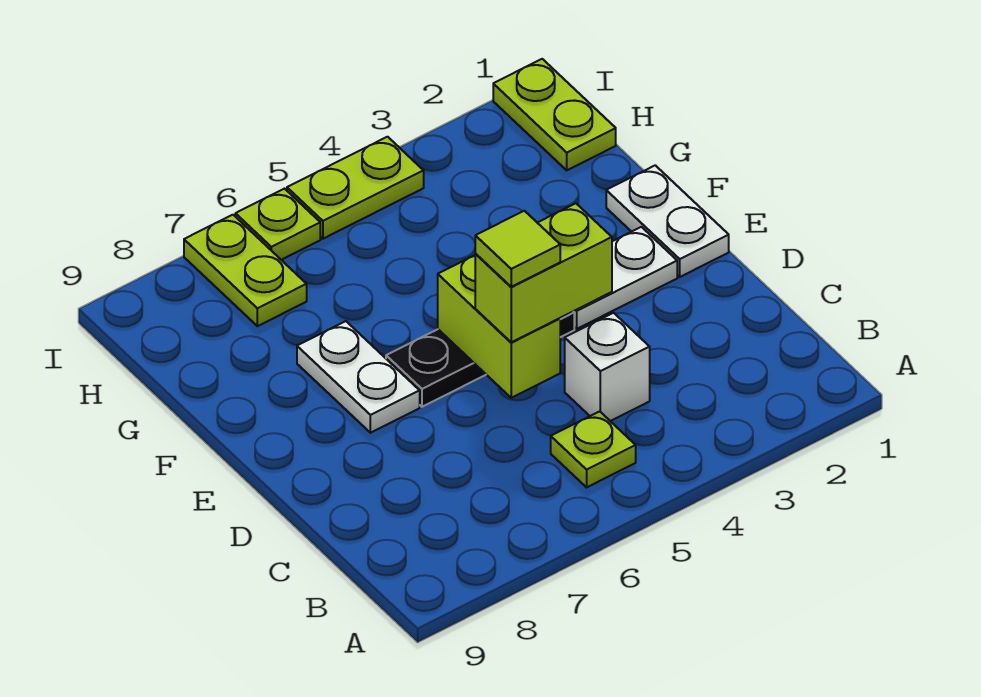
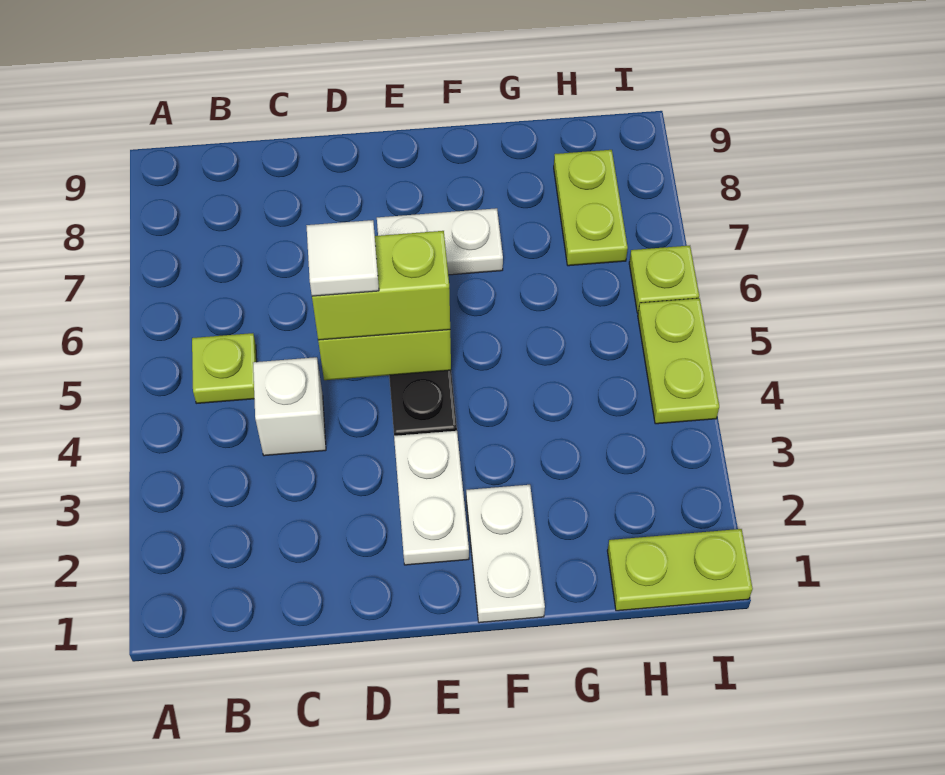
lime 1x2 brick [475,203,612,342] -> lime 1x2 brick turned to [312,231,450,340]
lime 1x1 tile [475,211,560,287] -> white 1x1 tile [306,220,379,296]
white 1x2 plate [606,165,729,277] -> white 1x2 plate turned to [466,485,545,623]
lime 1x2 plate [184,215,307,326] -> lime 1x2 plate turned to [554,150,628,266]

